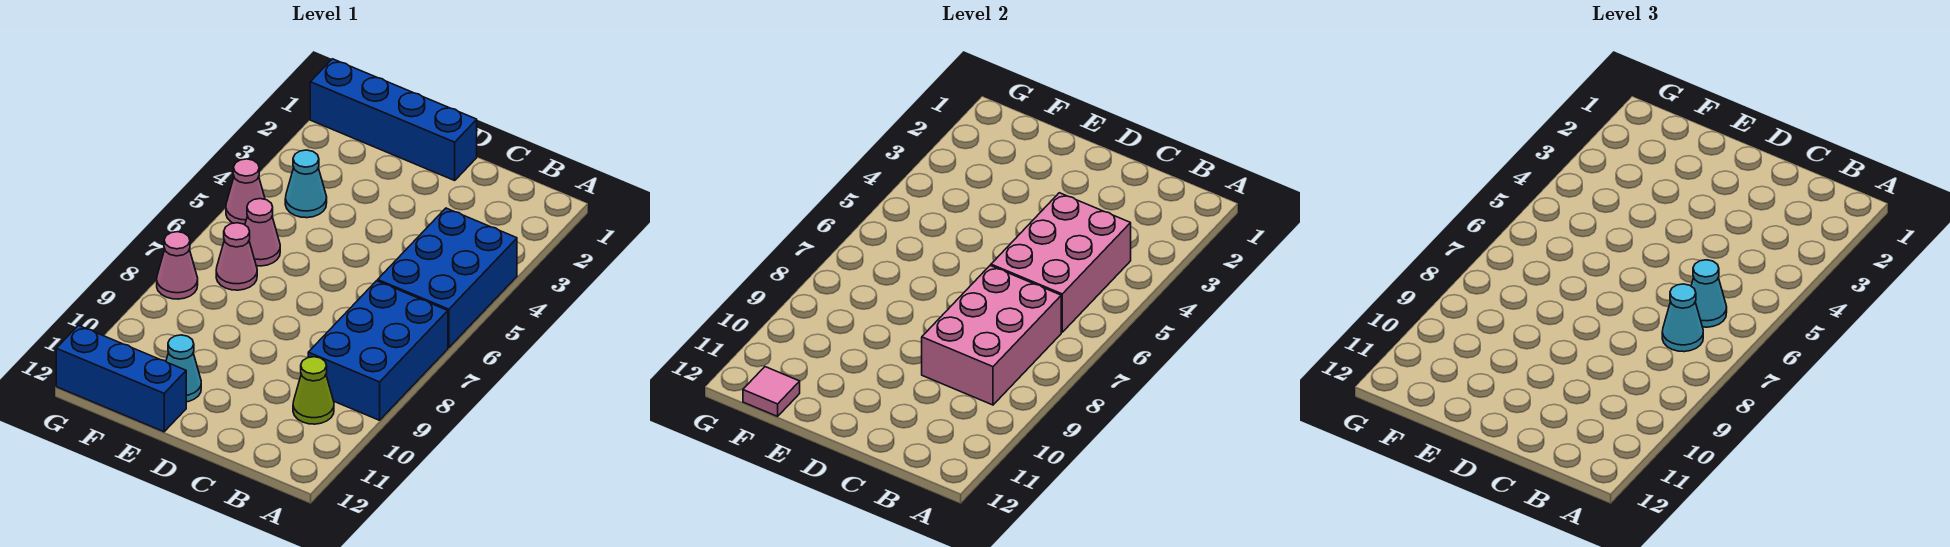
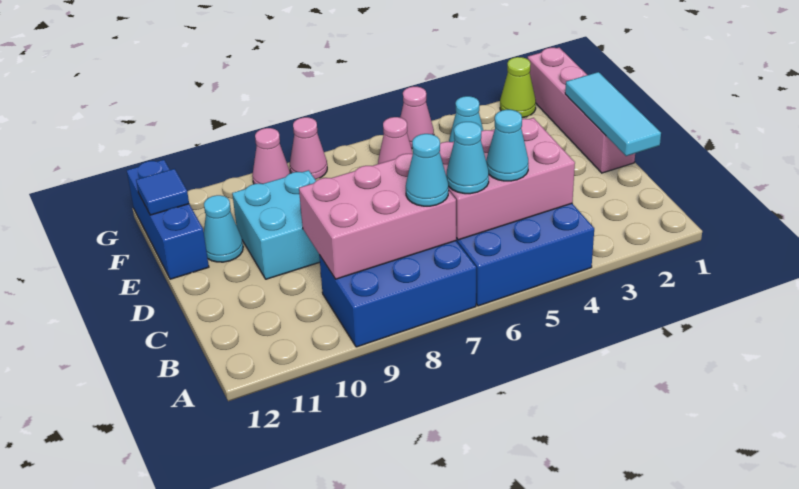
none -> cyan 1x1 cone [486,110,528,181]
lime 1x1 cone [293,357,334,424] -> lime 1x1 cone moved to [500,57,536,118]
none -> cyan 1x3 tile [565,72,661,156]
blue 1x4 brick [310,59,477,180] -> pink 1x4 brick [528,48,635,173]
none -> cyan 2x2 brick [232,170,320,279]
pink 1x1 cone [216,223,257,290] -> pink 1x1 cone moved to [252,128,290,184]
pink 1x1 tile [743,367,800,416] -> blue 1x1 tile [136,169,189,215]

